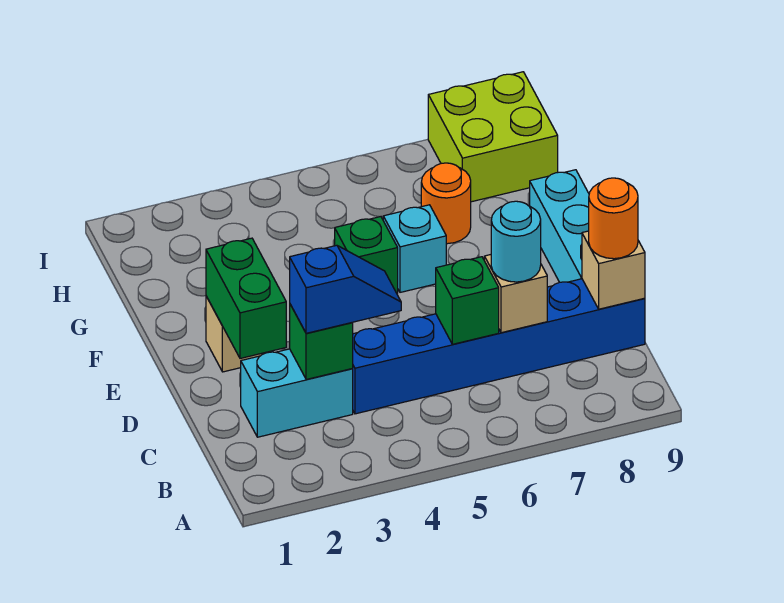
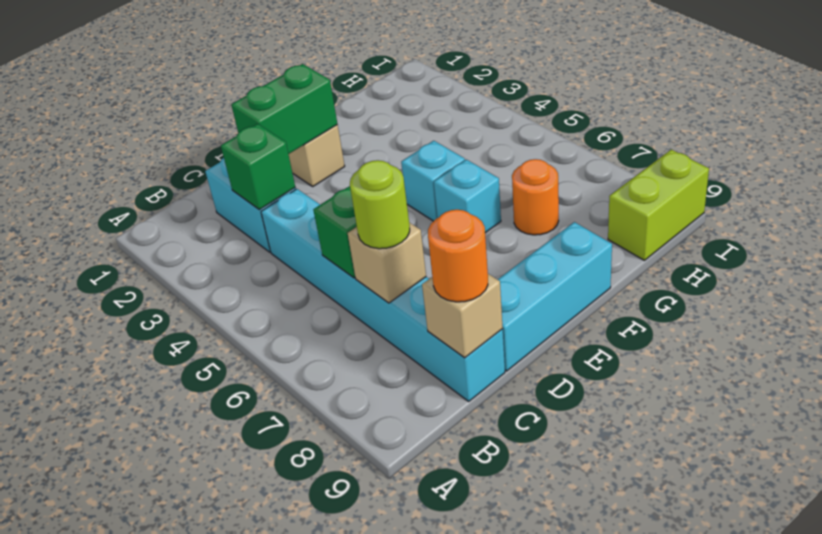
blue 1x2 slope [290,245,401,333] -> none
blue 1x6 brick [352,279,645,414] -> cyan 1x6 brick [261,189,505,401]
cyan 1x1 round brick [491,201,541,282] -> lime 1x1 round brick [350,160,410,249]
green 1x1 brick [335,217,398,293] -> cyan 1x1 brick [401,141,465,221]
lime 2x2 brick [428,72,558,202] -> lime 1x2 brick [608,150,709,260]

